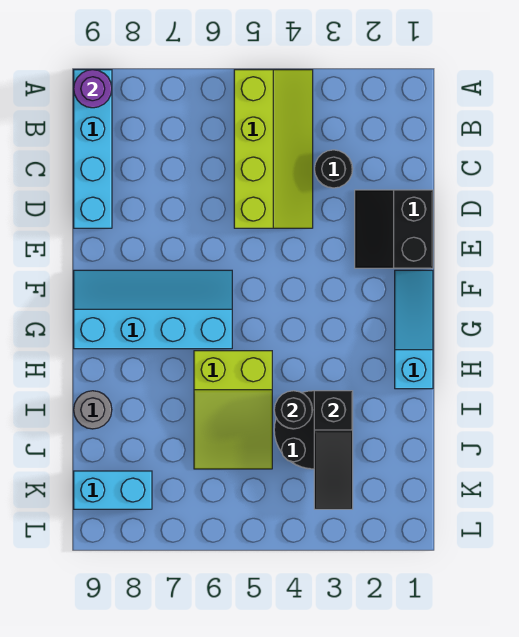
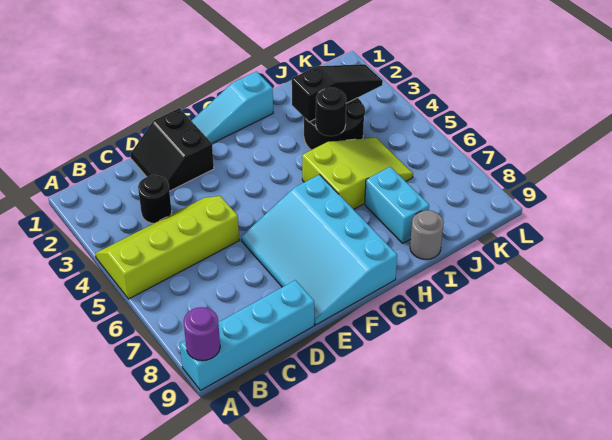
black 2x2 slope [355,190,433,268] -> black 2x2 slope turned to [130,108,214,191]
cyan 2x4 slope [74,270,232,349] -> cyan 3x4 slope [241,175,397,325]
cyan 1x2 brick [74,471,152,509] -> cyan 1x2 brick moved to [365,167,429,243]

